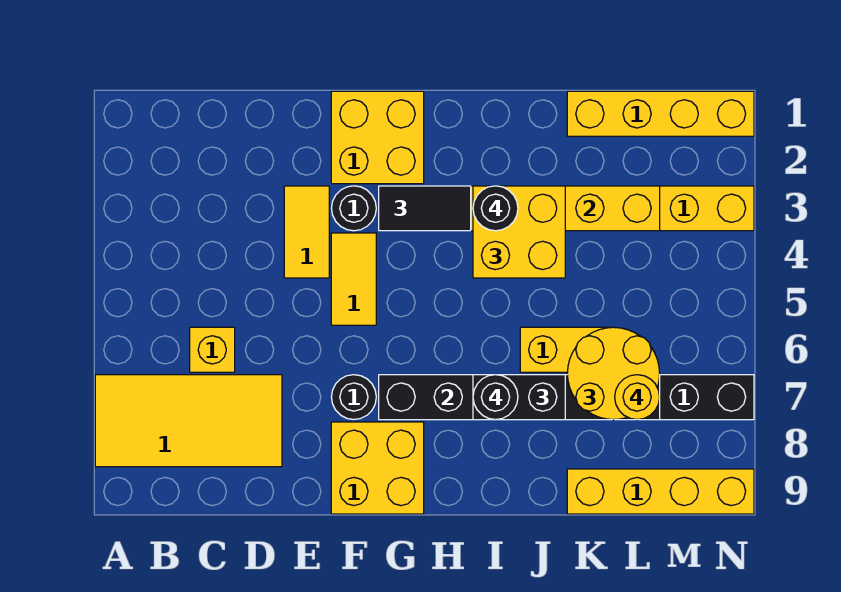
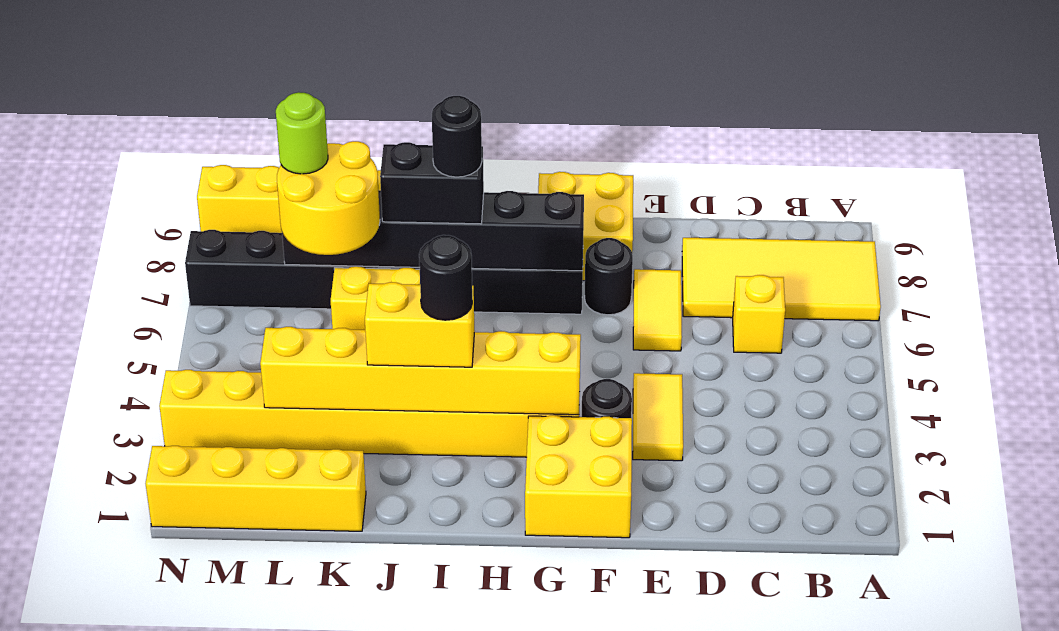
yellow 1x2 tile [331,233,376,325] -> yellow 1x2 tile moved to [633,269,682,351]
black 1x2 tile [379,186,471,231] -> none
yellow 2x2 brick [473,186,565,278] -> yellow 1x2 brick [365,282,475,367]
yellow 1x1 round brick [615,375,660,420] -> lime 1x1 round brick [276,92,328,174]

